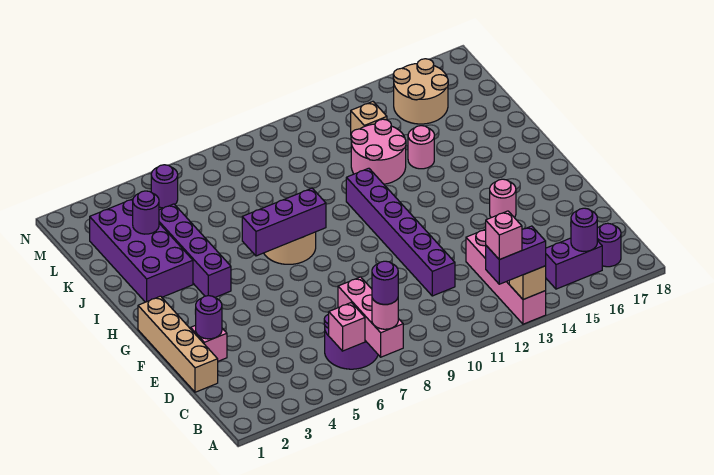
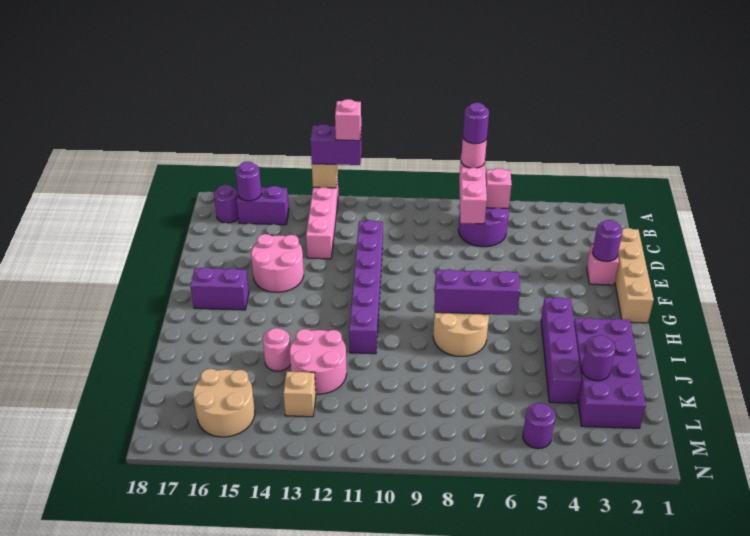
pink 1x1 round brick [490,179,516,218] -> pink 2x2 round brick [251,234,304,292]
none -> purple 1x2 brick [190,267,249,310]

